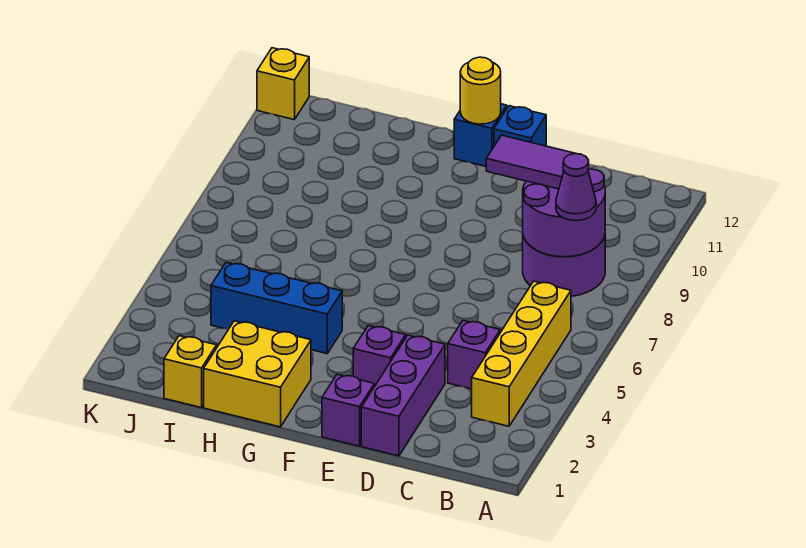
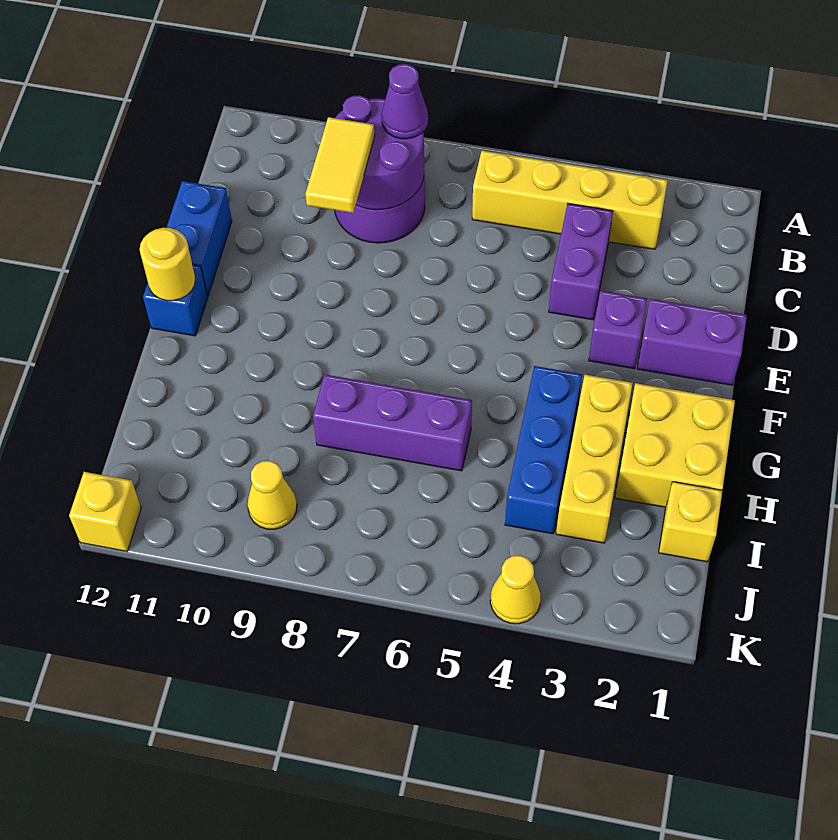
purple 1x1 brick [448,321,500,389] -> purple 1x2 brick [549,204,613,320]
purple 1x2 tile [486,135,576,189] -> yellow 1x2 tile [305,117,375,213]
purple 1x3 brick [361,335,445,456] -> purple 1x3 brick moved to [313,374,472,471]
purple 1x1 brick [322,374,374,446] -> purple 1x2 brick [637,299,747,385]
blue 1x1 brick [494,106,546,146] -> blue 1x2 brick [166,181,232,296]
none -> yellow 1x3 brick [556,375,633,543]
none -> yellow 1x1 cone [247,461,297,529]
none -> yellow 1x1 cone [490,555,541,624]

